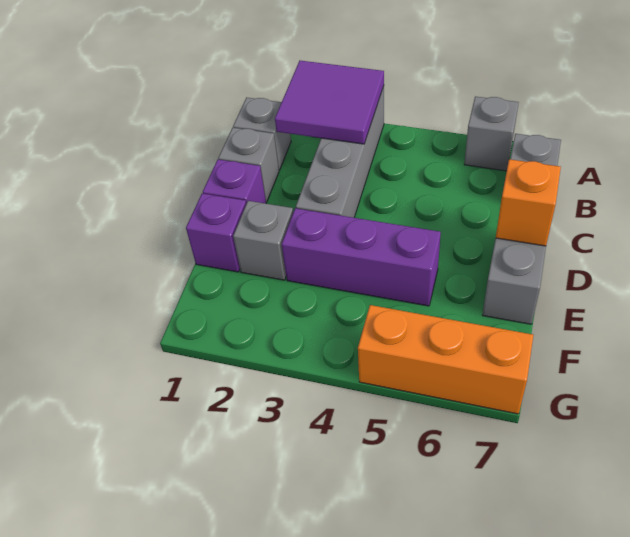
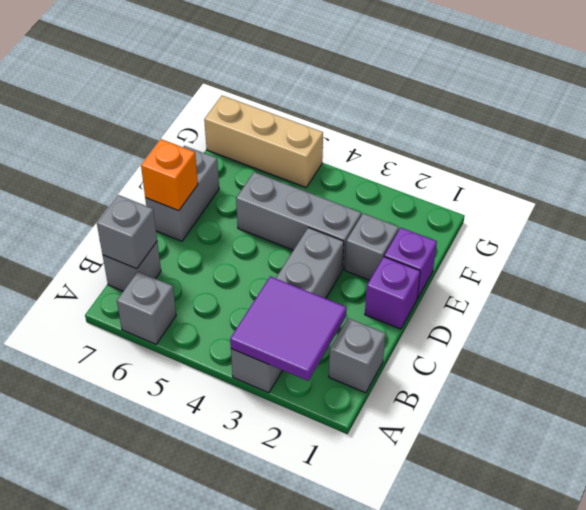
grey 1x1 brick [218,128,279,202] -> grey 1x1 brick moved to [97,195,157,269]
purple 1x3 brick [282,208,441,306] -> grey 1x3 brick [236,172,361,270]
orange 1x3 brick [358,305,533,414] -> tan 1x3 brick [204,96,323,187]

